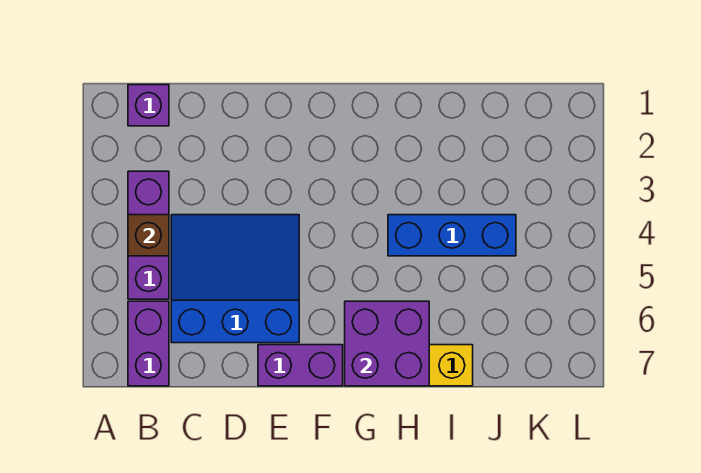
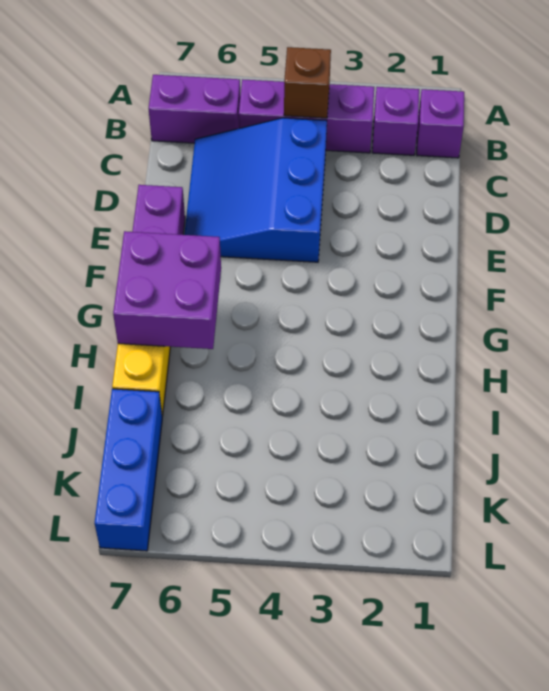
none -> purple 1x1 brick [372,87,419,155]
blue 3x3 slope [171,215,299,343] -> blue 3x3 slope turned to [184,118,327,262]
blue 1x3 brick [388,215,516,256] -> blue 1x3 brick moved to [95,389,162,551]

